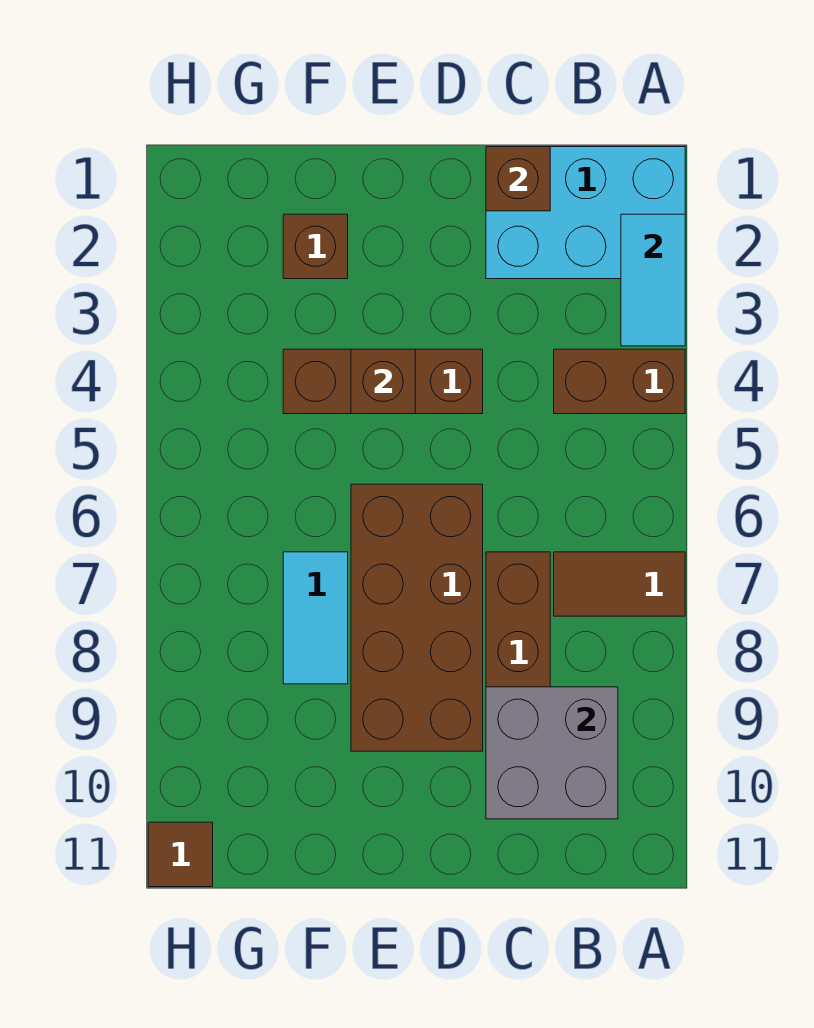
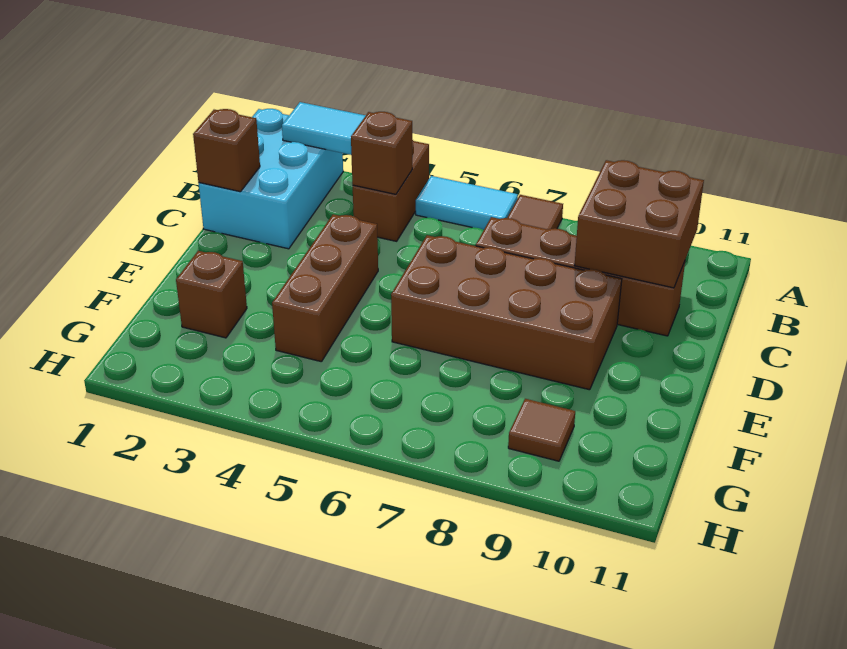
grey 2x2 brick [486,687,618,819] -> brown 2x2 brick [574,160,704,288]
brown 1x1 brick [351,349,415,414] -> brown 1x1 brick moved to [351,112,412,194]
cyan 1x2 tile [283,552,348,684] -> cyan 1x2 tile moved to [416,176,518,230]
brown 1x1 tile [148,822,213,887] -> brown 1x1 tile moved to [508,399,575,461]

